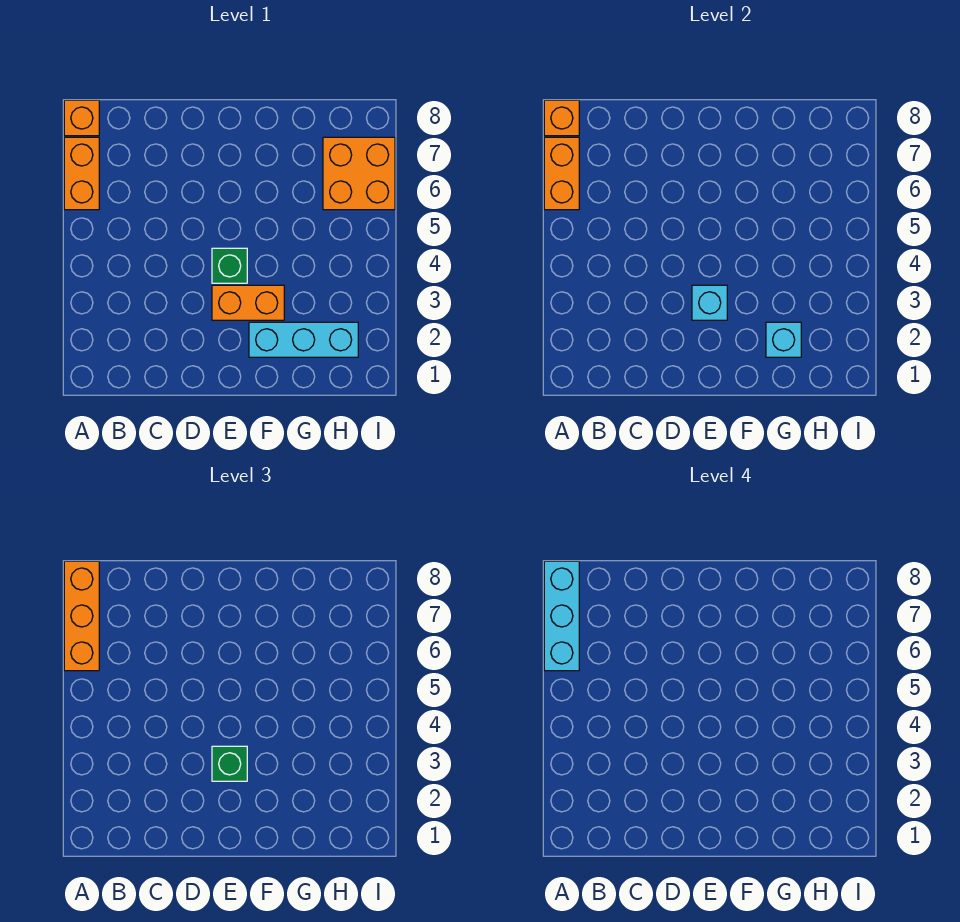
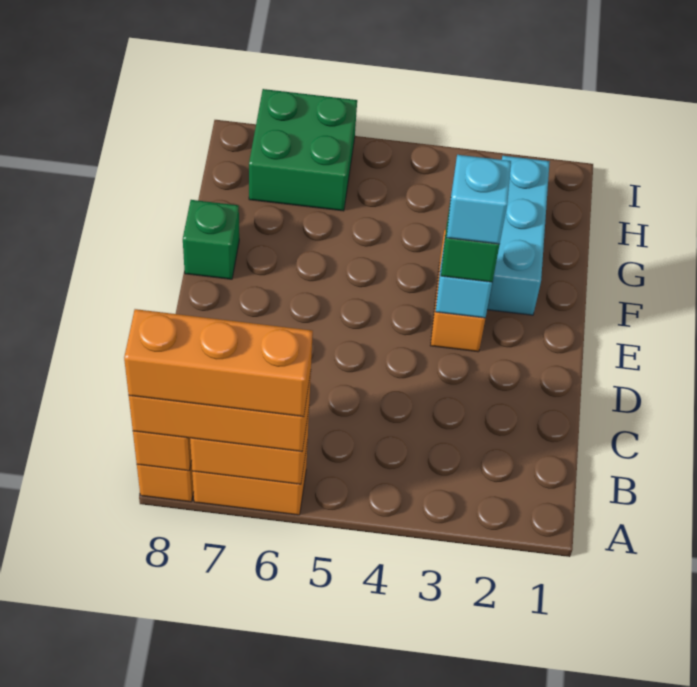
cyan 1x3 brick [544,561,579,671] -> orange 1x3 brick [124,309,313,417]
green 1x1 brick [212,248,247,283] -> green 1x1 brick moved to [183,200,239,279]
cyan 1x1 brick [766,322,801,357] -> cyan 1x1 brick moved to [447,155,511,244]
orange 2x2 brick [323,137,395,210] -> green 2x2 brick [249,89,357,211]

